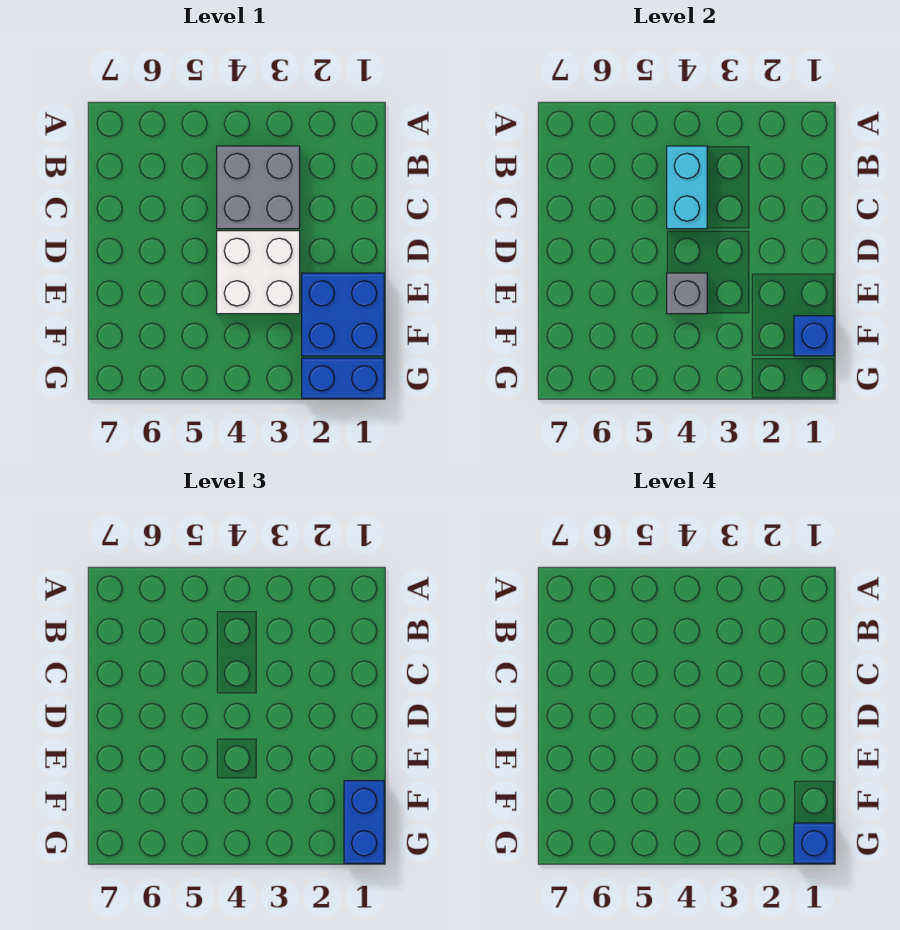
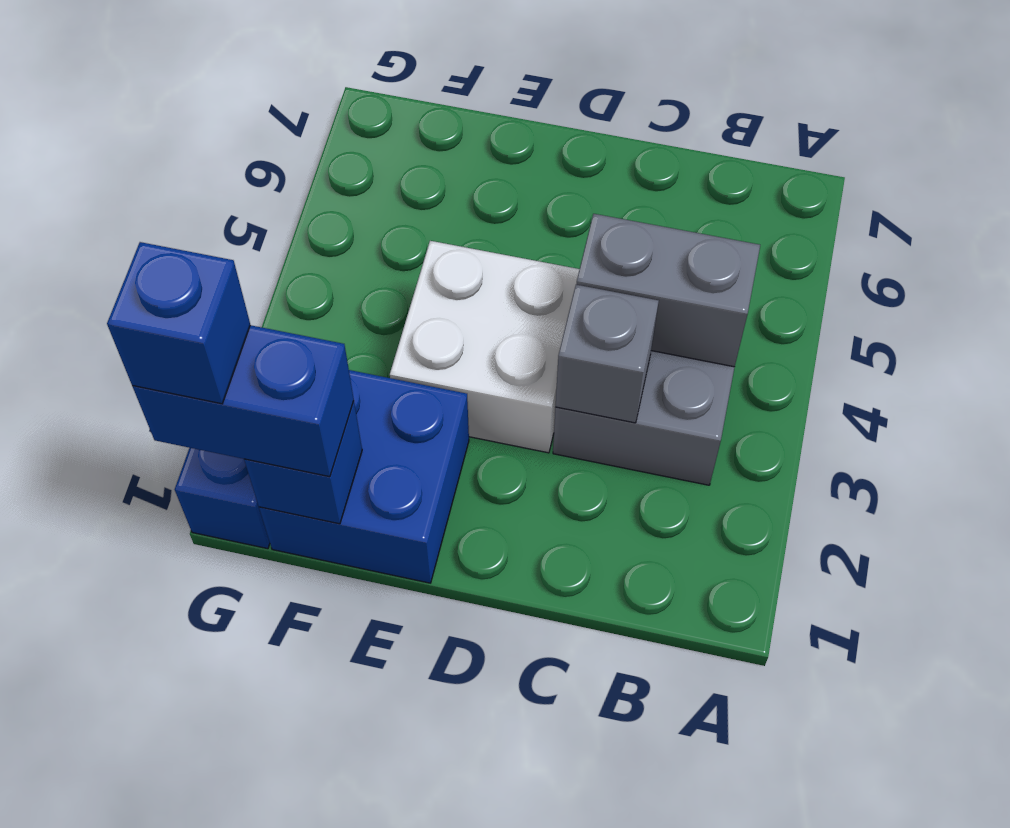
cyan 1x2 brick [667,146,707,229] -> grey 1x2 brick [576,214,760,367]
grey 1x1 brick [667,273,707,314] -> grey 1x1 brick moved to [556,285,659,423]

